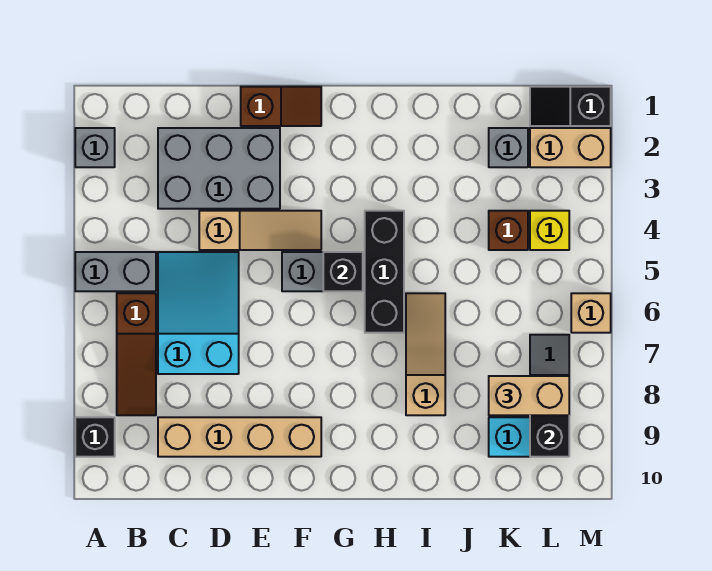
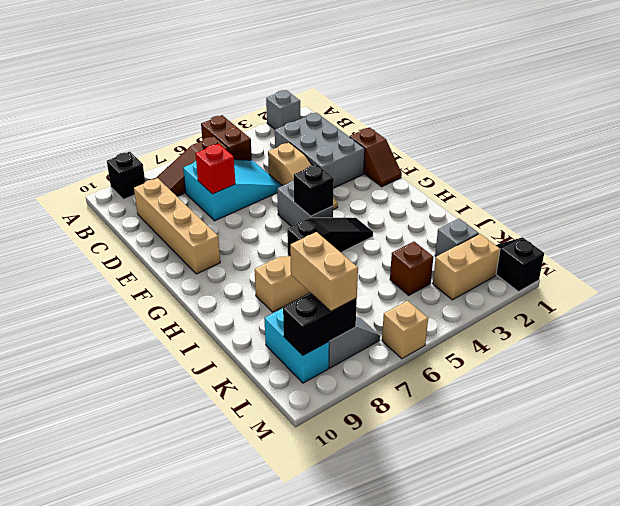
grey 1x2 brick [75,252,156,291] -> brown 1x2 brick [201,115,252,160]
none -> red 1x1 brick [195,144,235,194]
black 1x3 brick [365,211,404,333] -> black 1x3 slope [287,218,373,256]
tan 1x2 brick [530,128,611,167] -> tan 1x2 brick turned to [433,234,500,300]
yellow 1x1 brick [530,211,569,250] -> none

